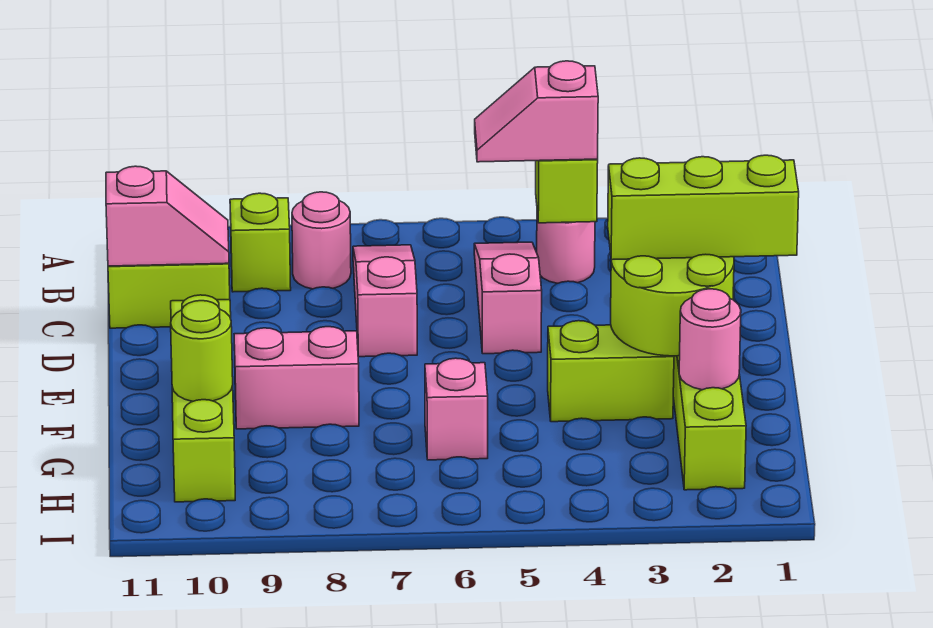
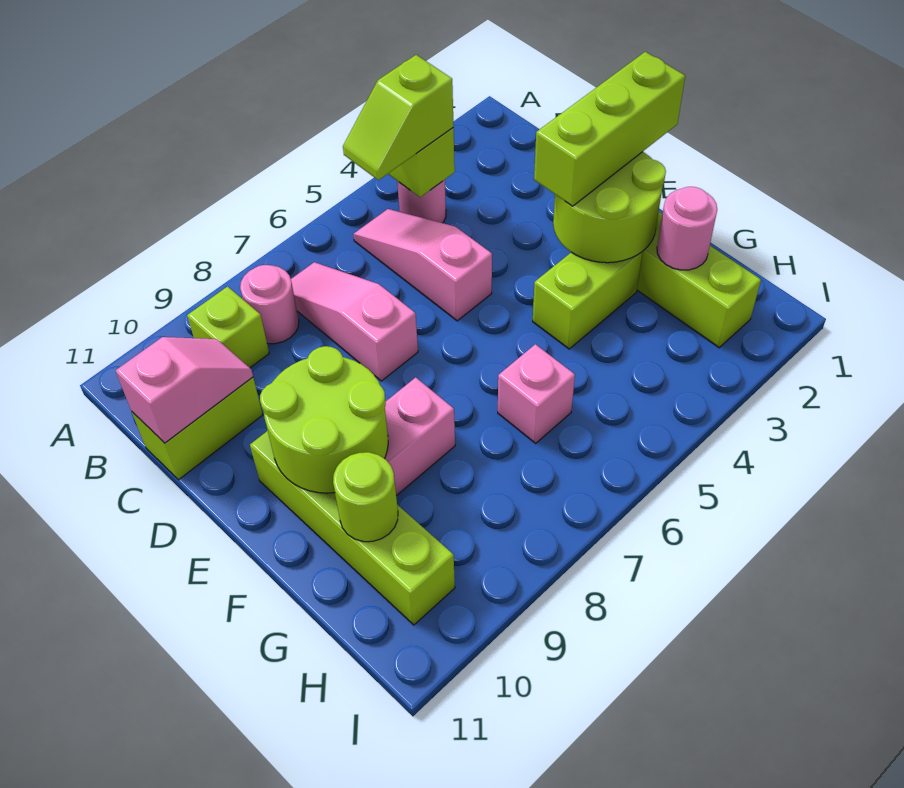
pink 1x2 slope [475,61,598,162] -> lime 1x2 slope [343,55,454,180]
none -> lime 2x2 round brick [260,346,388,493]

